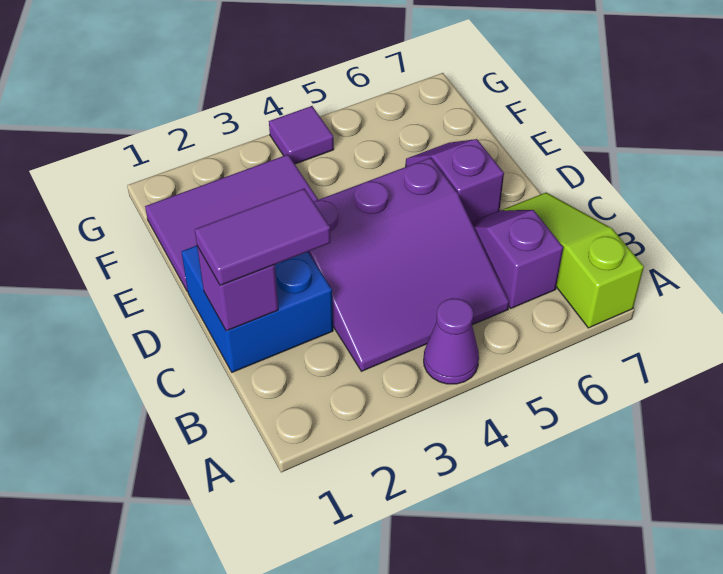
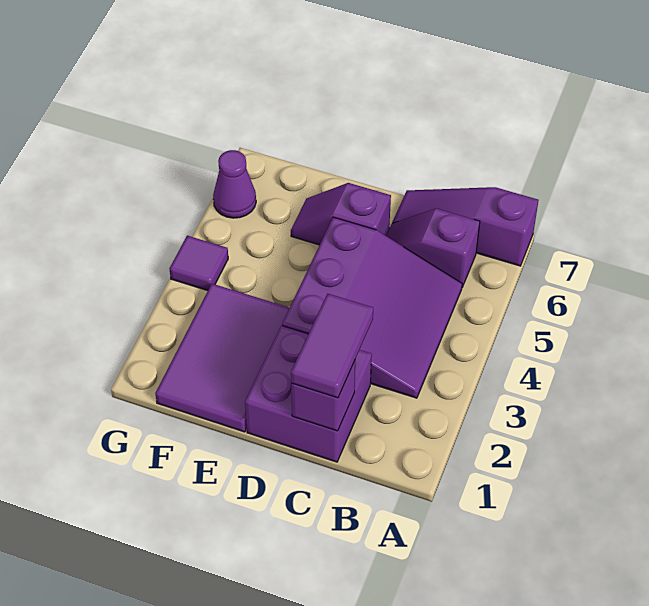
purple 1x1 cone [424,298,479,384] -> purple 1x1 cone moved to [213,150,256,218]
lime 1x3 slope [504,192,644,328] -> purple 1x3 slope [392,187,538,266]
blue 2x2 brick [181,246,333,372] -> purple 2x2 brick [245,326,372,462]

